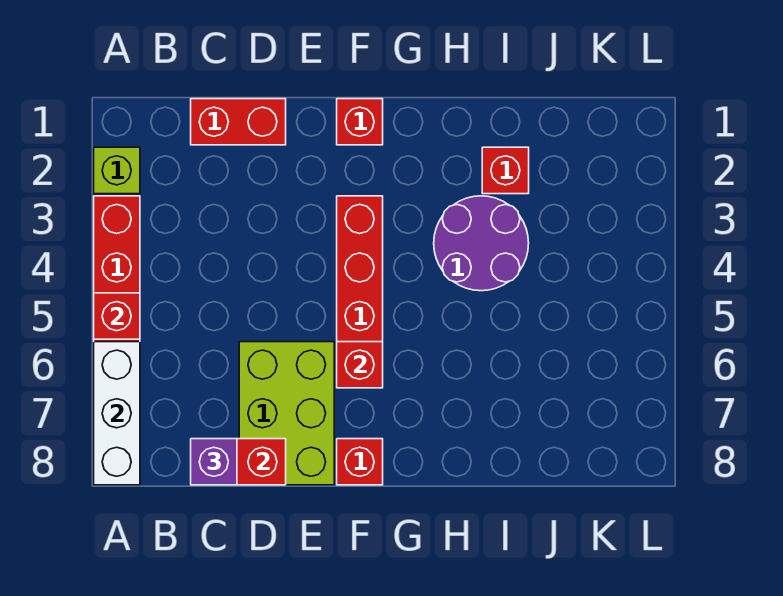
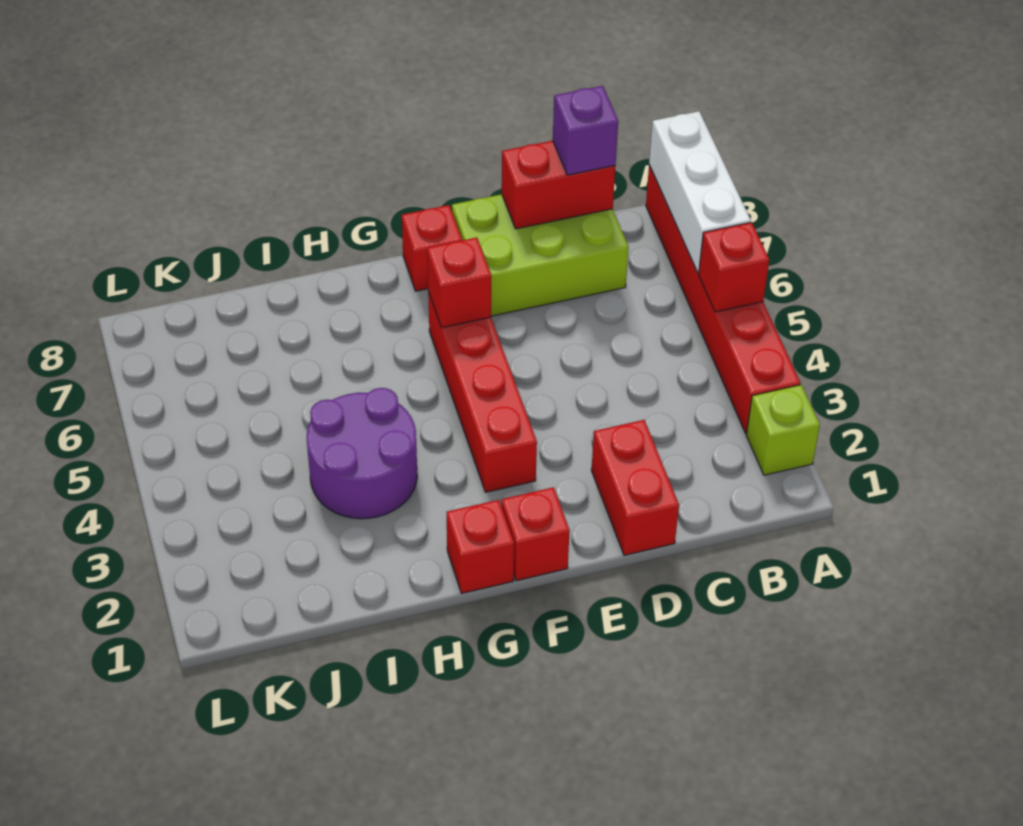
red 1x2 brick [191,99,286,145] -> red 1x2 brick turned to [591,420,679,555]
lime 2x3 brick [239,342,334,485] -> lime 2x3 brick turned to [452,194,629,316]
red 1x1 brick [482,147,529,194] -> red 1x1 brick moved to [447,500,514,593]

